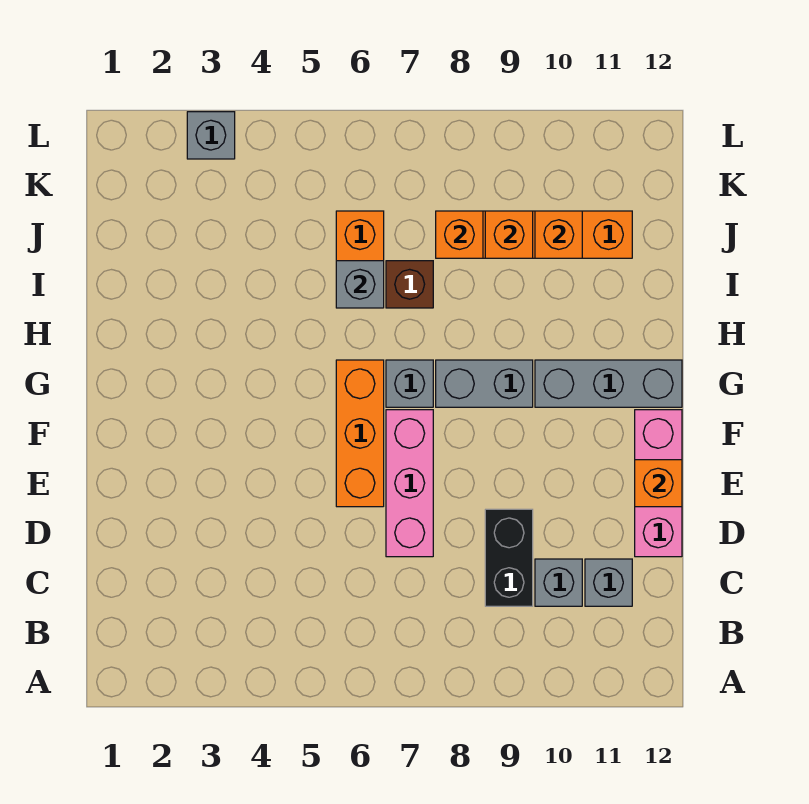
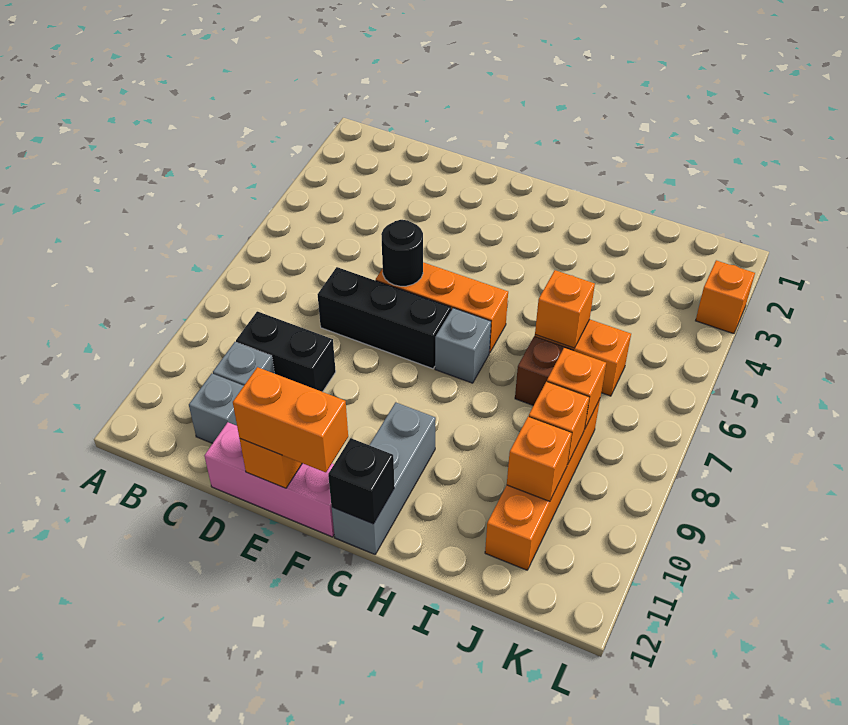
pink 1x3 brick [386,410,433,557] -> black 1x3 brick [318,267,451,369]
none -> black 1x1 round brick [381,220,423,286]
none -> orange 1x2 brick [233,367,348,472]
grey 1x2 brick [436,360,533,407] -> none
none -> black 1x1 brick [328,438,394,524]
grey 1x1 brick [336,261,384,308] -> orange 1x1 brick [535,270,595,348]
grey 1x1 brick [187,112,235,159] -> orange 1x1 brick [696,260,755,334]

